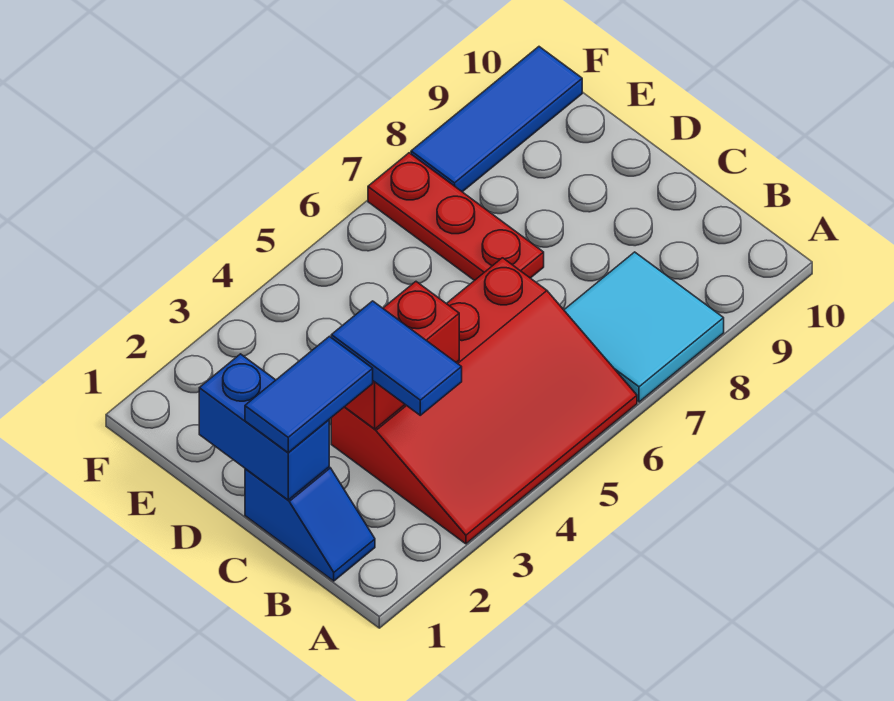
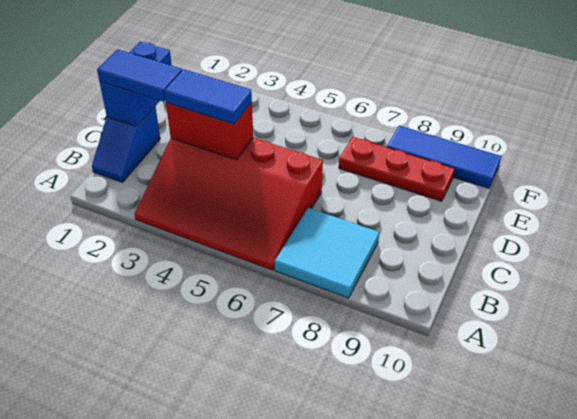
blue 1x2 tile [331,301,462,415] -> blue 1x2 tile turned to [164,69,252,124]
red 1x3 plate [368,153,544,281] -> red 1x3 plate turned to [339,137,455,201]

